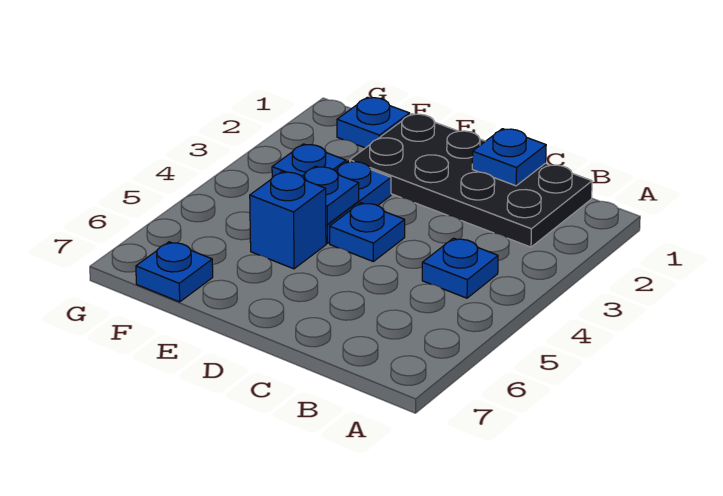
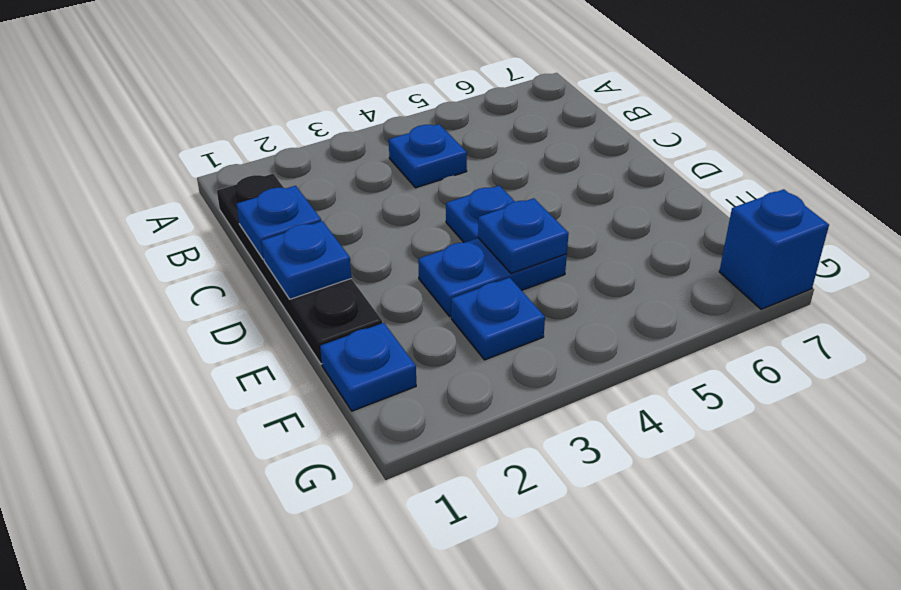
black 2x4 plate [350,114,592,247] -> black 1x4 plate [217,174,383,364]
blue 1x1 brick [250,172,326,269] -> blue 1x1 brick moved to [719,189,829,309]
blue 1x1 plate [136,242,213,302] -> blue 1x1 plate moved to [262,221,352,299]

